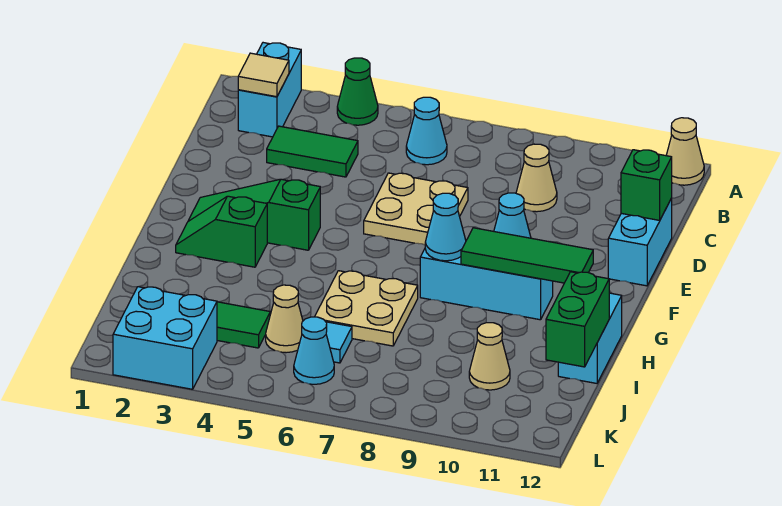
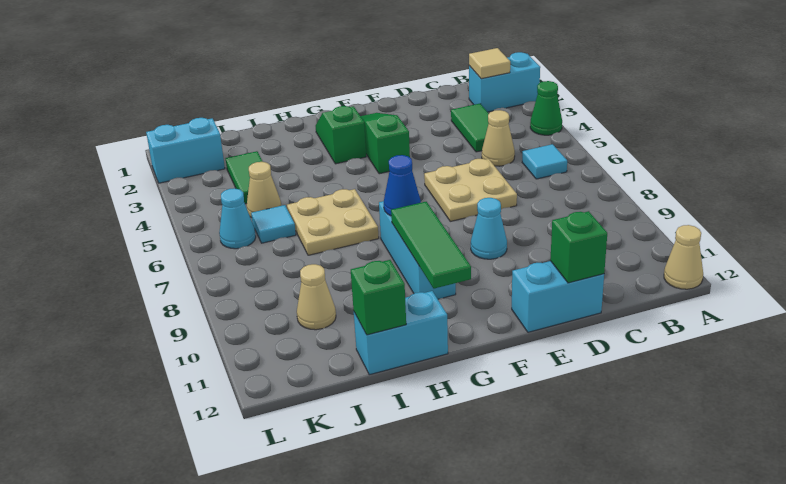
cyan 1x1 cone [406,97,447,165] -> cyan 1x1 tile [522,144,567,179]
tan 1x1 cone [516,144,557,212] -> tan 1x1 cone moved to [482,110,515,166]
cyan 1x1 cone [425,193,466,261] -> blue 1x1 cone [384,155,421,216]
green 1x2 brick [546,272,609,367] -> green 1x1 brick [351,260,406,335]
cyan 2x2 brick [113,287,217,389] -> cyan 1x2 brick [146,118,225,183]

